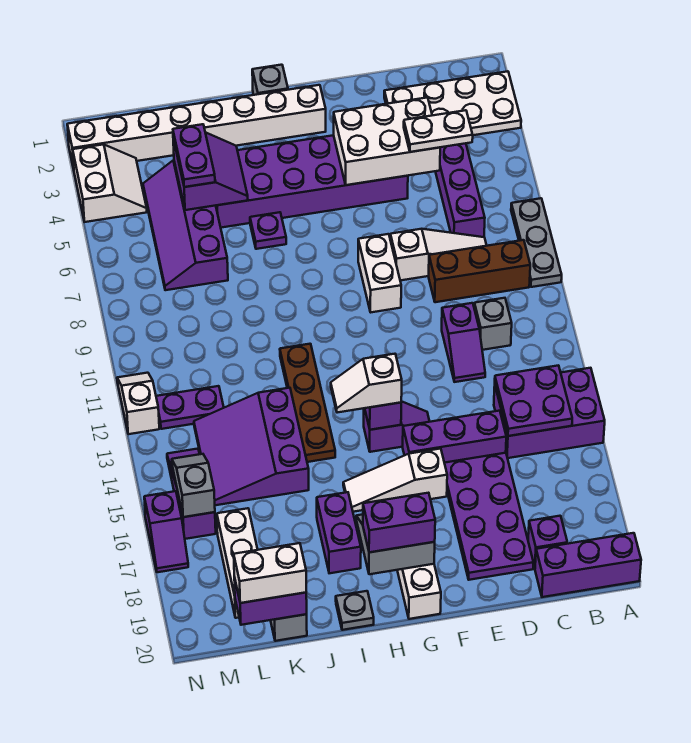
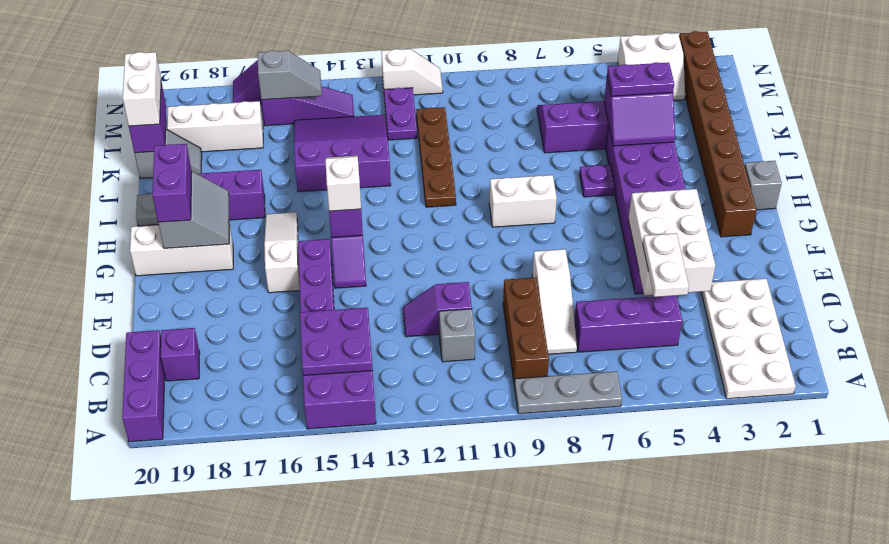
purple 2x4 plate [445,453,533,580] -> none
white 1x2 brick [358,234,401,312] -> white 1x2 brick moved to [489,175,557,227]
white 1x8 brick [67,85,326,169] -> brown 1x8 brick [679,31,756,237]
brown 1x4 plate [280,344,335,462] -> brown 1x4 plate turned to [416,107,456,207]

